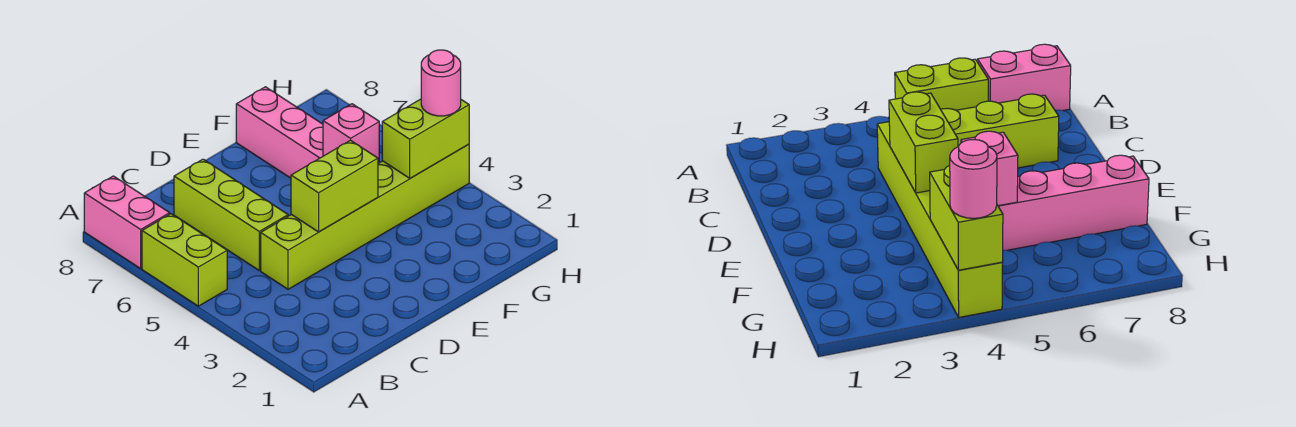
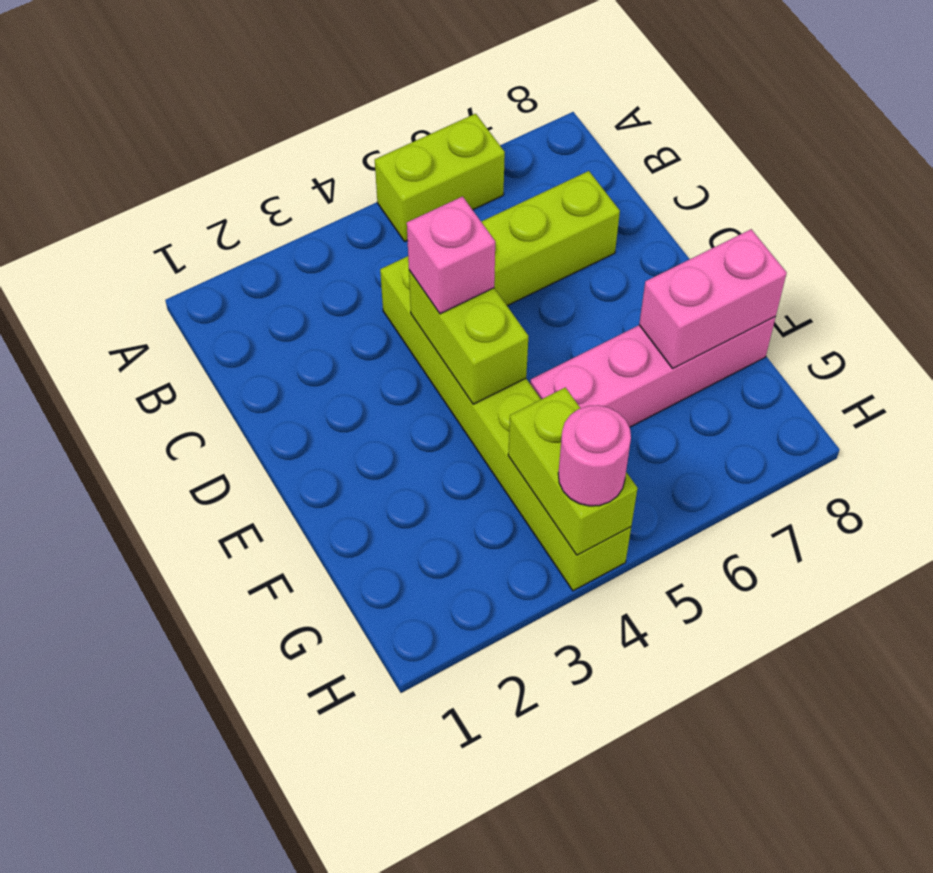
pink 1x2 brick [84,176,170,268] -> pink 1x2 brick moved to [639,229,787,369]
pink 1x1 brick [323,104,379,161] -> pink 1x1 brick moved to [407,197,495,314]

